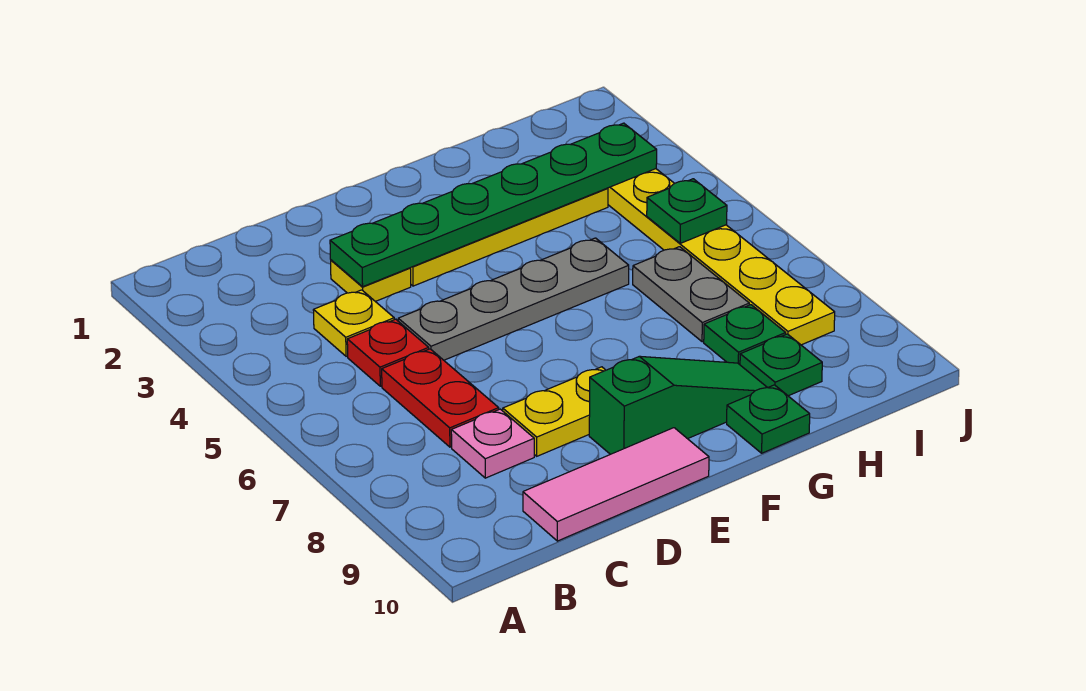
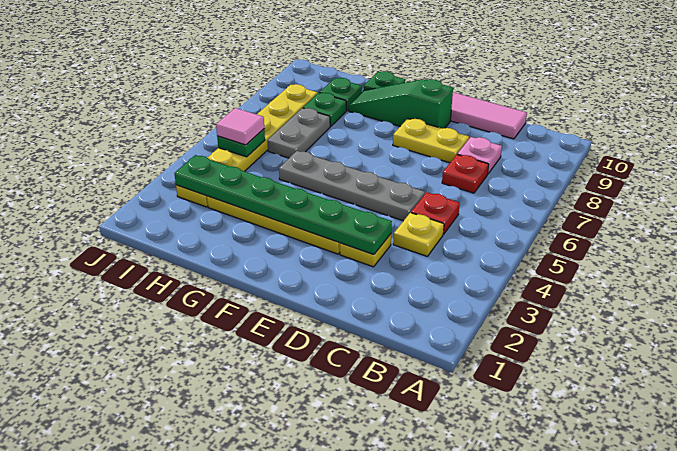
red 1x2 plate [382,349,499,447] -> red 1x1 plate [442,154,489,193]
none -> pink 1x1 tile [216,108,264,145]

